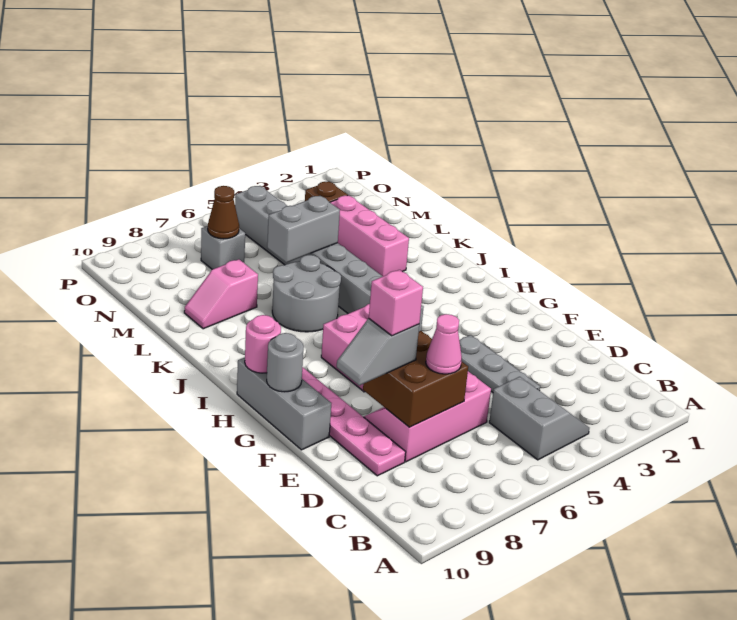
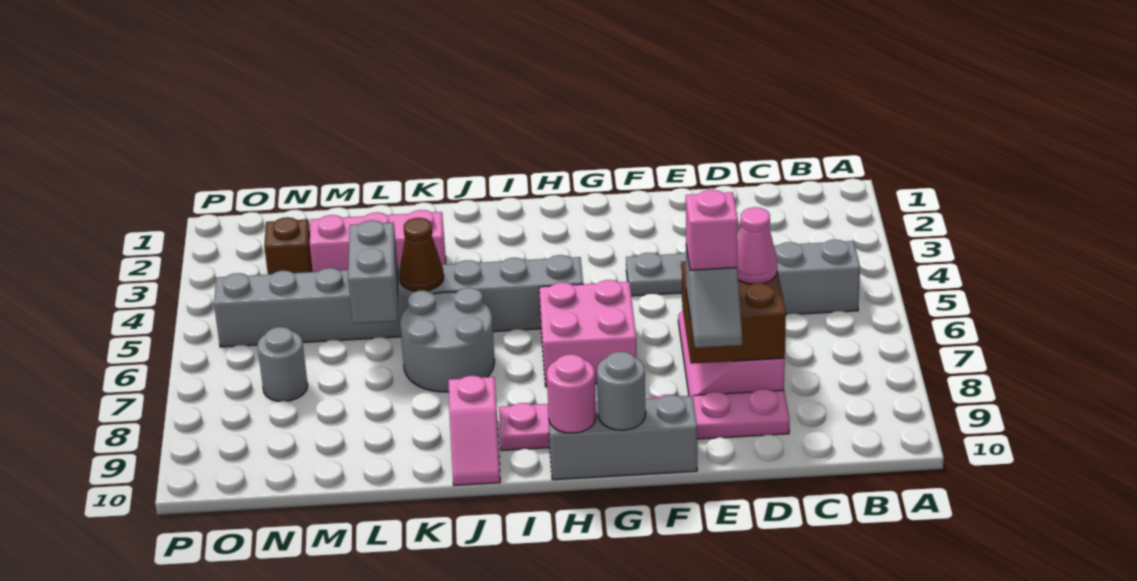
pink 1x2 slope [184,259,258,329] -> pink 1x2 slope moved to [449,376,500,485]
grey 1x1 brick [201,226,245,269] -> grey 1x1 round brick [257,327,308,401]
brown 1x1 cone [208,186,239,239] -> brown 1x1 cone moved to [399,218,444,291]

